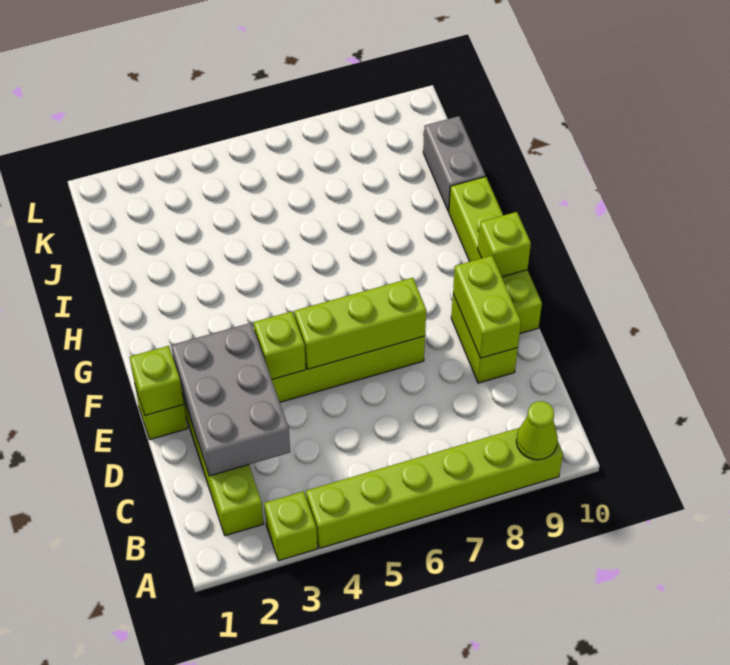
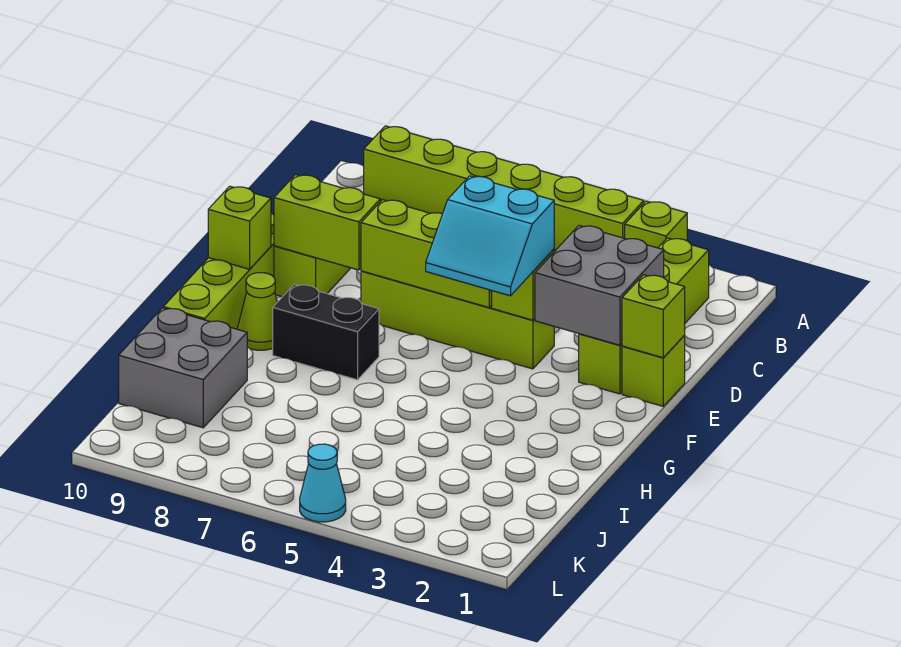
lime 1x1 cone [516,401,558,460] -> lime 1x1 cone moved to [238,273,277,350]
grey 2x3 brick [171,323,290,476] -> grey 2x2 brick [535,225,664,345]
lime 1x2 brick [453,256,521,358] -> lime 1x2 brick turned to [274,175,380,270]
none -> cyan 2x2 slope [426,176,554,296]
none -> black 1x2 brick [273,284,379,380]
grey 1x2 brick [423,116,485,211] -> grey 2x2 brick [119,308,247,428]
none -> cyan 1x1 cone [300,444,346,522]

